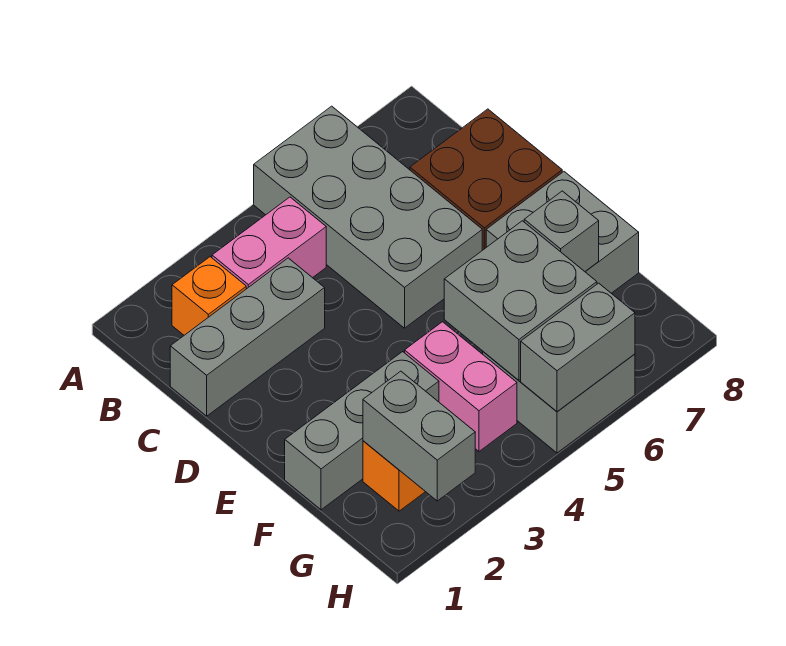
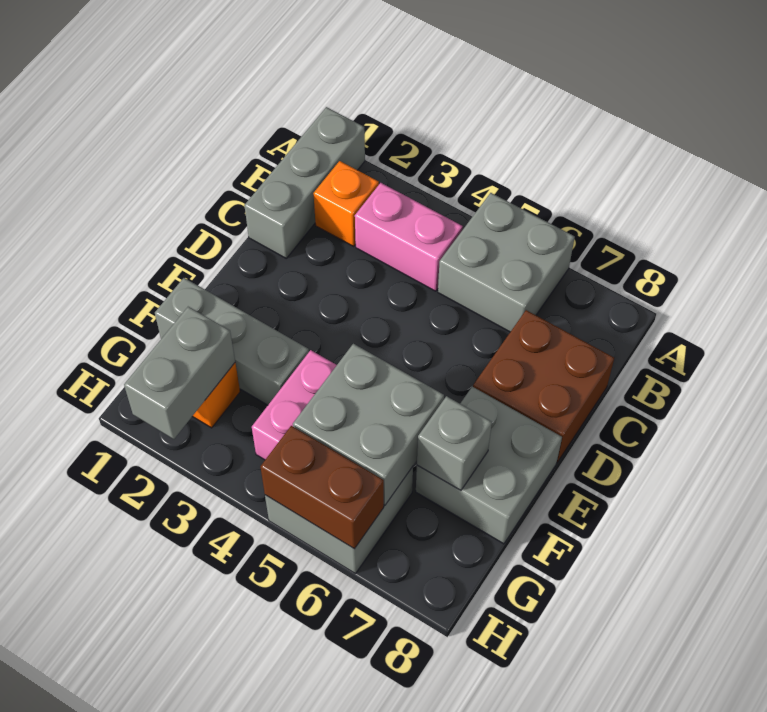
grey 2x4 brick [254,106,482,328] -> grey 2x2 brick [438,193,575,332]
grey 1x3 brick [170,258,325,416] -> grey 1x3 brick turned to [244,107,365,258]
grey 1x2 brick [521,283,635,412] -> brown 1x2 brick [261,426,384,549]

